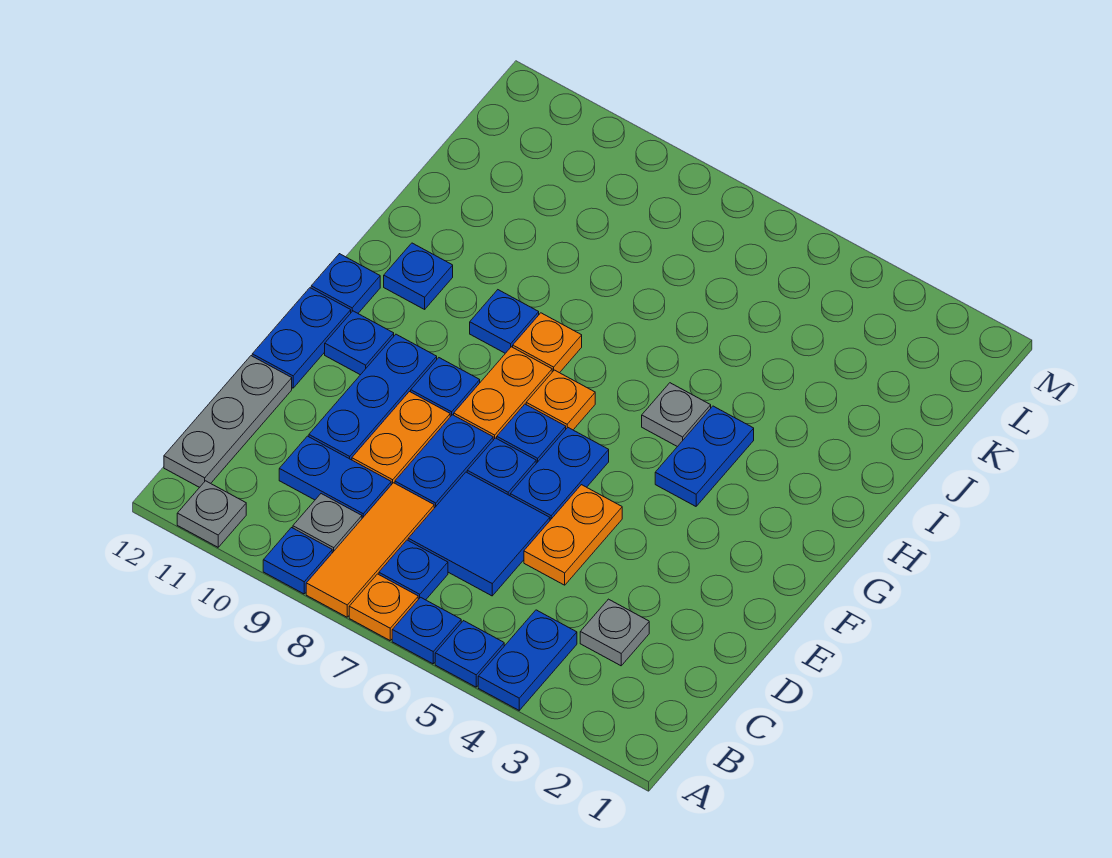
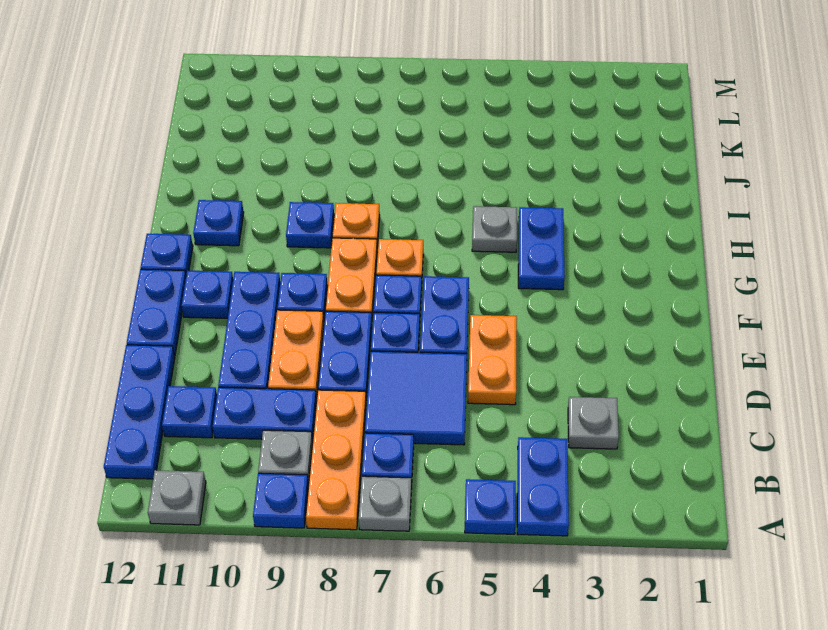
blue 1x1 plate [392,597,461,664] -> blue 1x1 plate moved to [162,386,217,438]
orange 1x1 plate [349,574,418,640] -> grey 1x1 plate [359,476,412,531]
orange 1x3 tile [306,483,434,617] -> orange 1x3 plate [306,390,366,530]
grey 1x3 plate [164,356,292,487] -> blue 1x3 plate [104,345,175,479]

